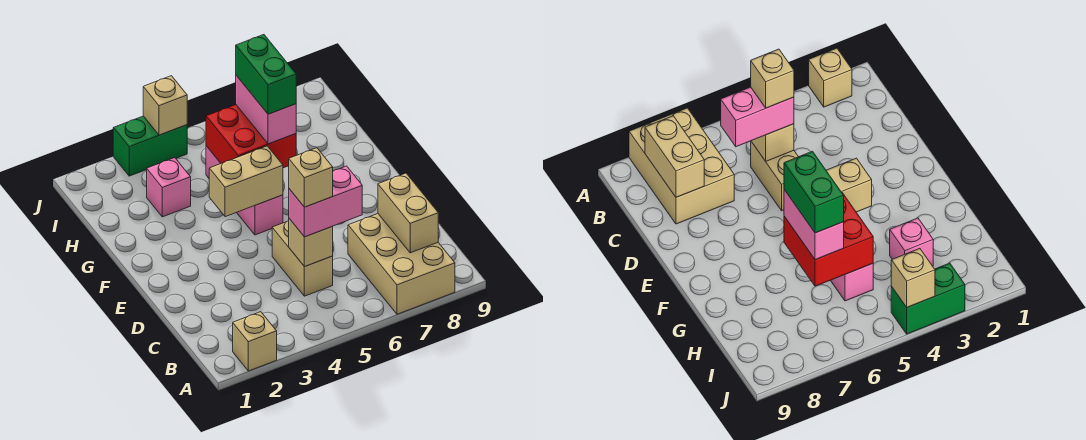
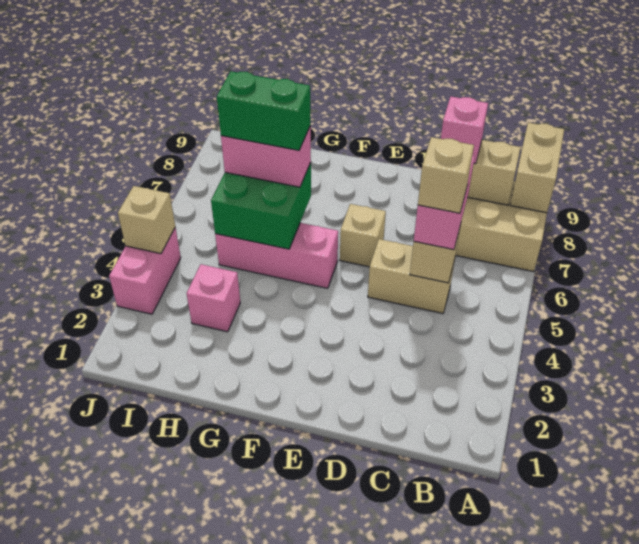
tan 1x1 brick [233,312,277,371] -> tan 1x1 brick moved to [340,204,386,267]
none -> pink 1x1 brick [441,97,488,164]
tan 1x2 brick [209,146,283,217] -> tan 1x2 brick moved to [510,123,564,213]
red 2x2 brick [206,105,296,168] -> green 2x2 brick [211,163,311,249]
green 1x2 brick [113,116,187,176] -> pink 1x2 brick [109,227,181,314]

